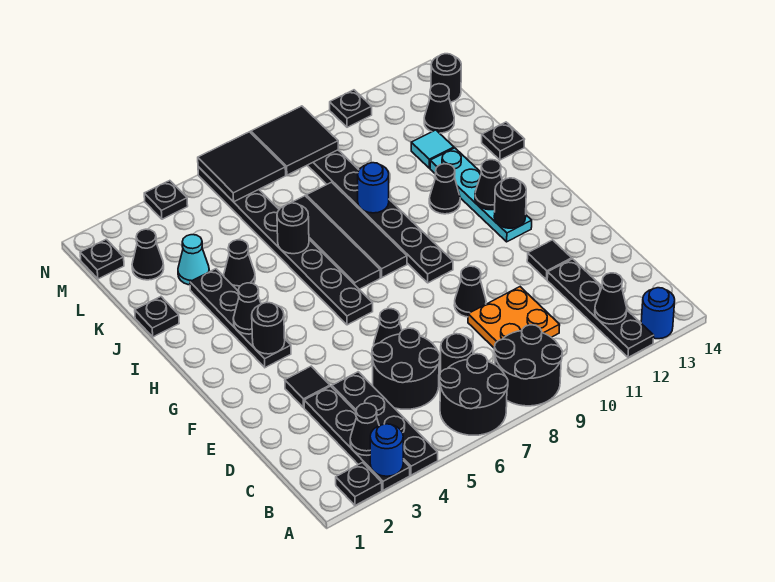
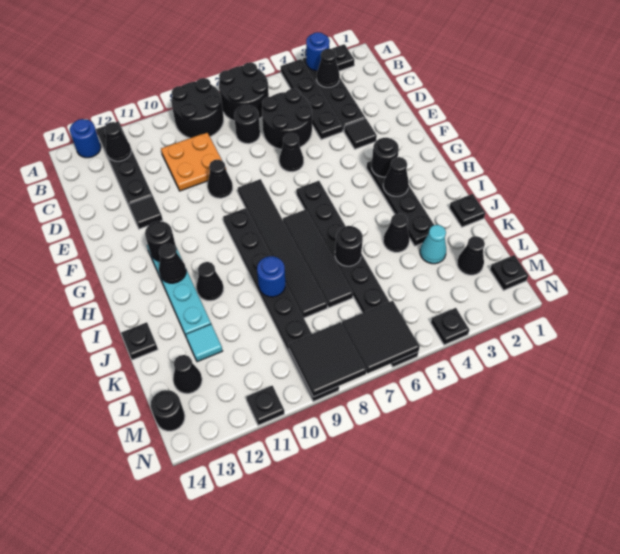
black 1x4 tile [306,182,407,278] -> black 1x6 tile [238,179,328,318]

